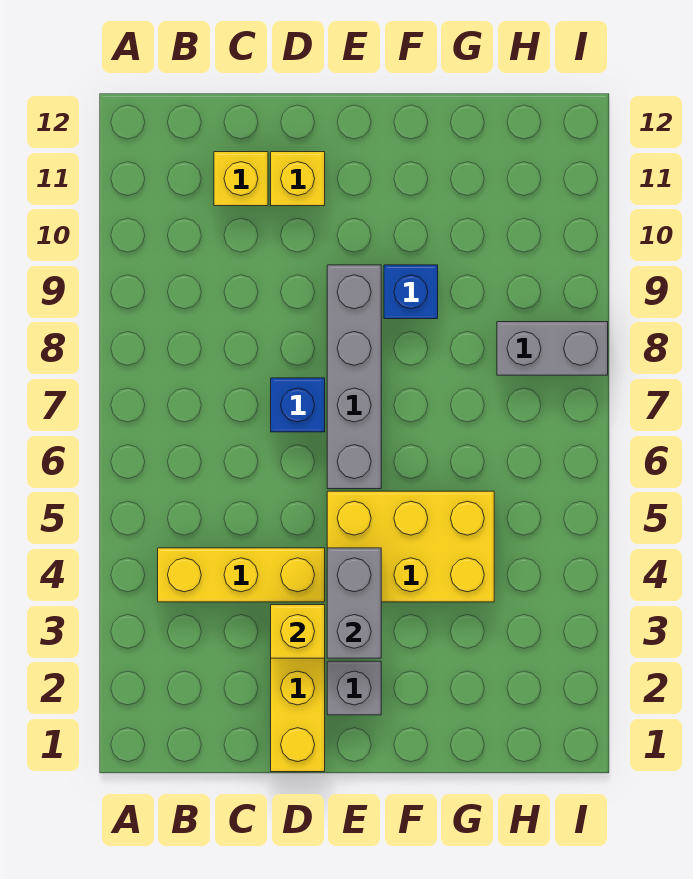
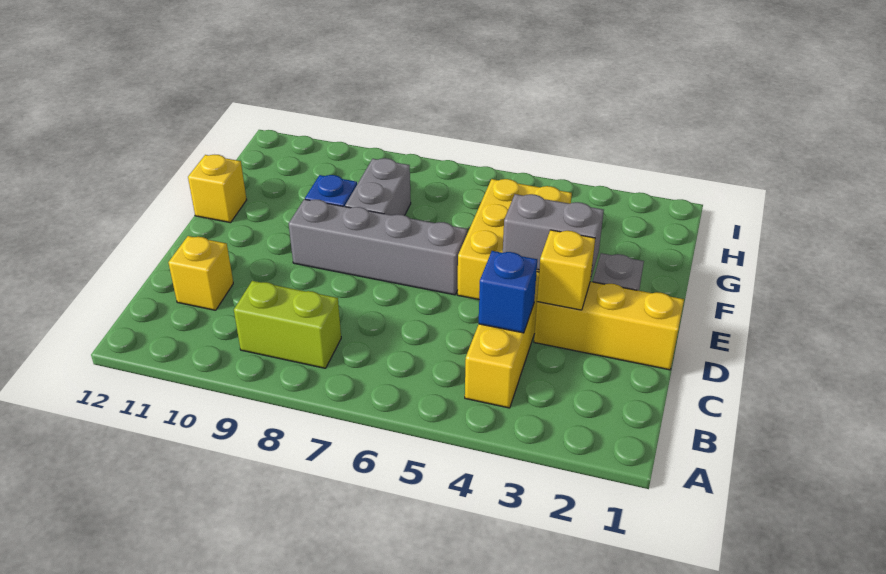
none -> lime 1x2 brick [234,281,341,368]
blue 1x1 brick [271,378,325,432] -> blue 1x1 brick moved to [479,251,537,333]
yellow 1x1 brick [271,152,325,206] -> yellow 1x1 brick moved to [188,155,247,223]
grey 1x2 brick [497,322,608,375] -> grey 1x2 brick moved to [345,158,411,215]

